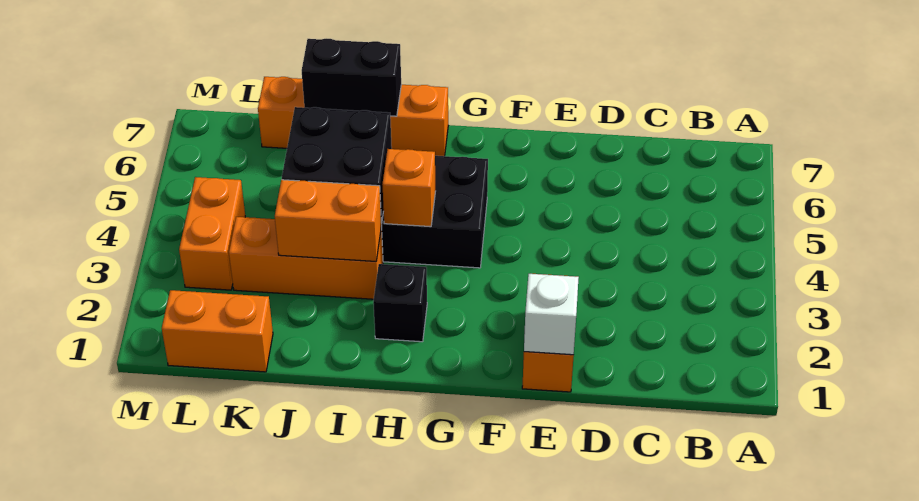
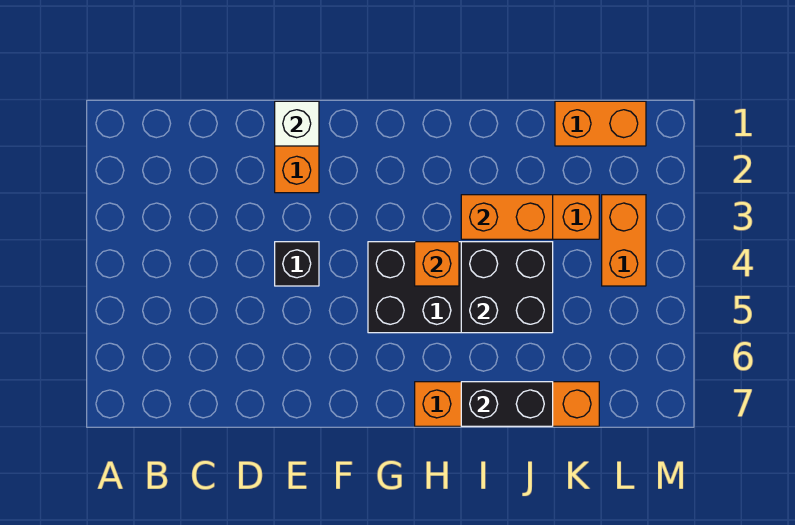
black 1x1 brick [373,264,427,342] -> black 1x1 brick moved to [275,242,319,286]

